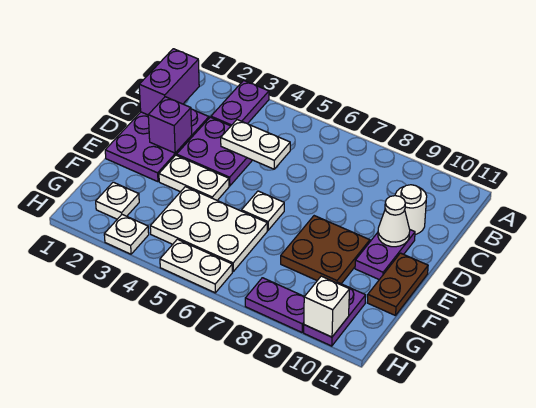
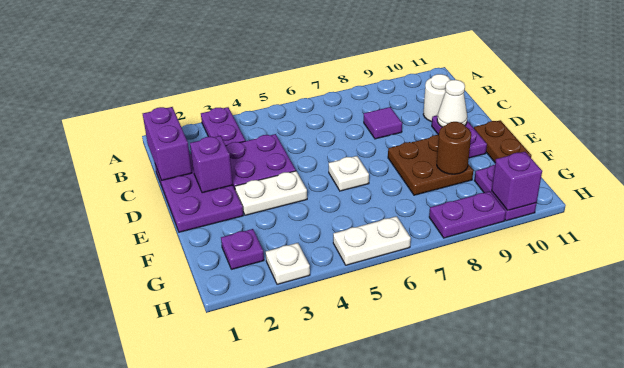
white 1x2 plate [221,120,290,169] -> none
none -> purple 1x1 tile [364,107,402,139]
white 2x3 plate [150,187,267,271] -> none
none -> brown 1x1 round brick [437,122,471,174]
white 1x1 plate [96,182,139,219] -> purple 1x1 plate [221,229,264,269]
white 1x1 brick [304,276,350,337] -> purple 1x1 brick [492,152,542,210]

